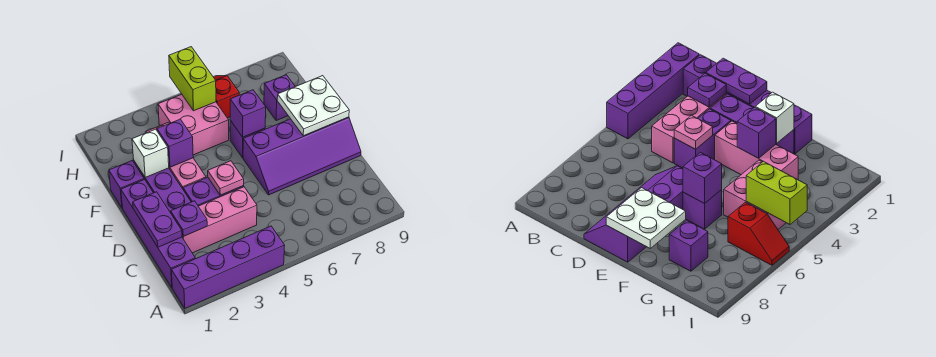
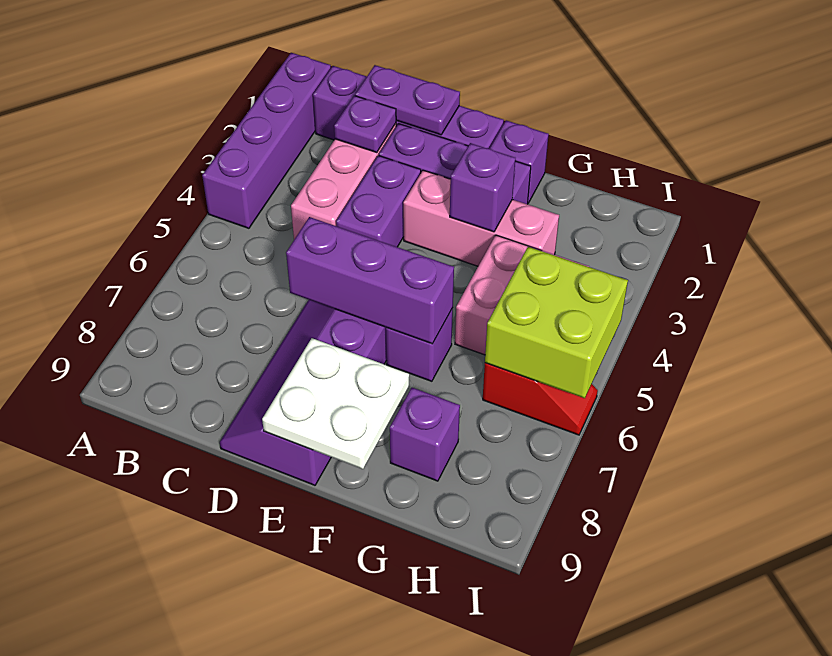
pink 1x1 plate [208,161,244,195] -> none
white 1x1 brick [132,129,169,178] -> none
purple 1x1 brick [230,90,266,137] -> purple 1x3 brick [286,217,454,344]
lime 1x2 brick [169,47,216,111] -> lime 2x2 brick [485,247,628,398]

